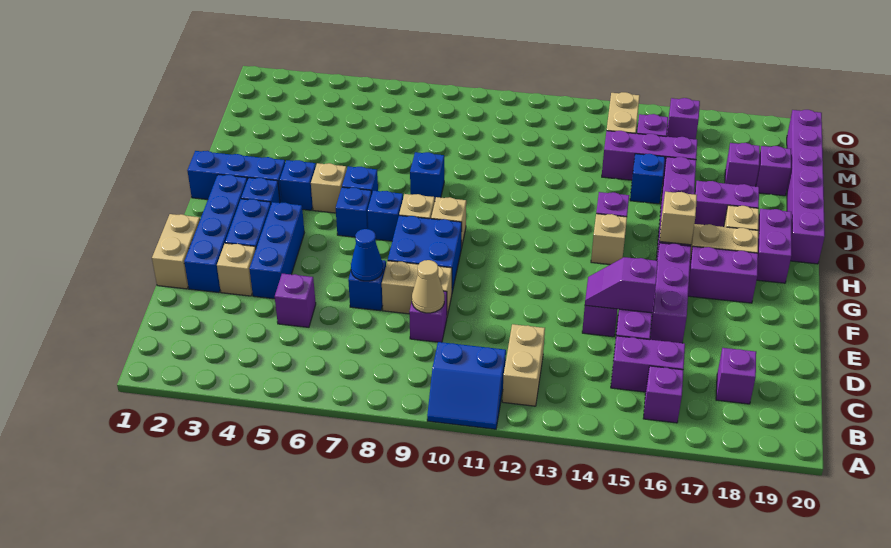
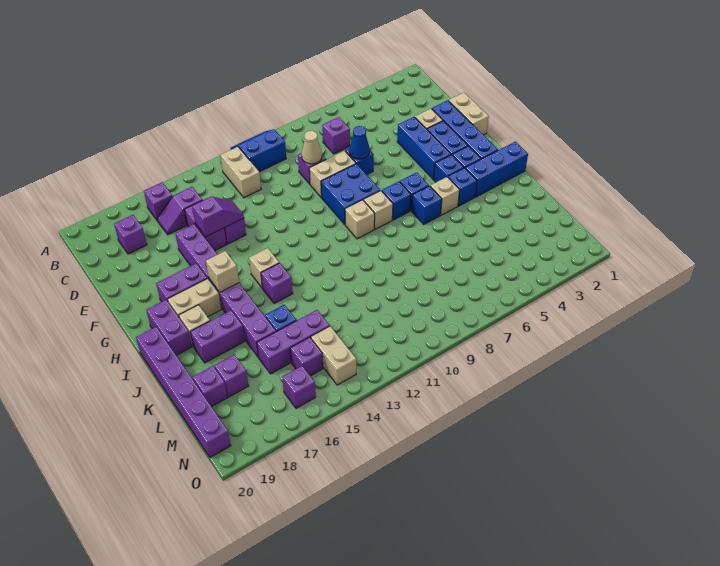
purple 1x2 brick [611,336,685,392] -> purple 1x2 slope [157,187,202,235]
purple 1x1 brick [275,274,316,327] -> purple 1x1 brick moved to [322,117,350,154]
blue 1x1 brick [410,152,444,199] -> blue 1x1 brick moved to [434,155,464,182]

